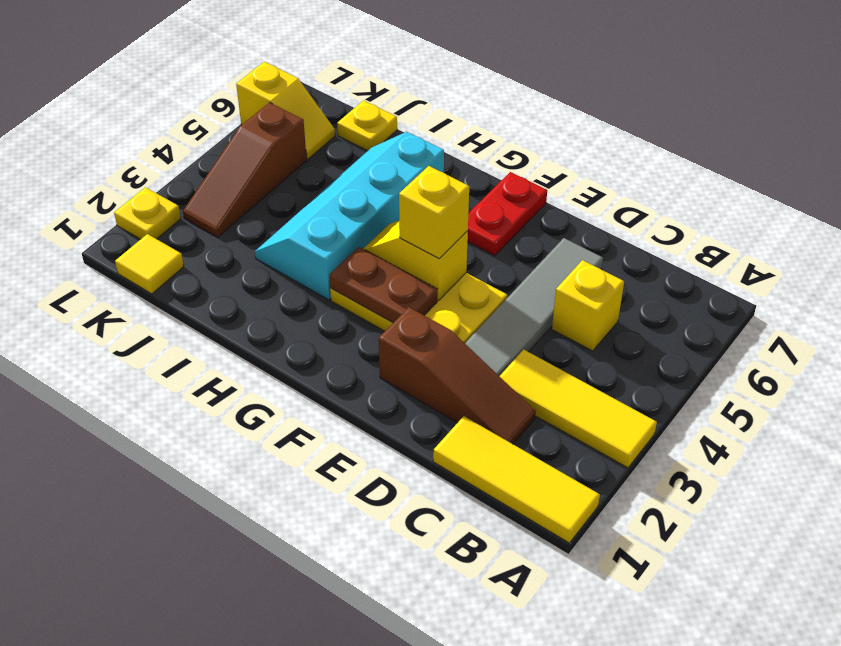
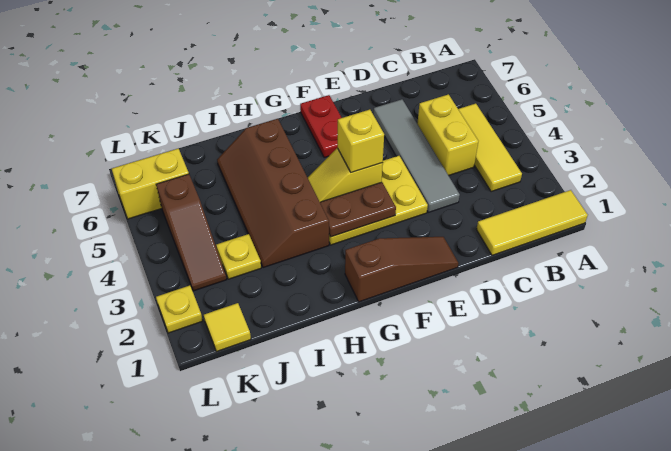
yellow 1x3 tile [500,350,657,468] -> yellow 1x3 tile turned to [458,104,522,192]
brown 1x3 slope [379,307,536,444] -> brown 1x3 slope moved to [345,237,459,302]
yellow 1x1 brick [552,260,624,351] -> yellow 1x2 brick [417,94,478,176]
cyan 2x4 slope [255,132,444,300] -> brown 2x4 slope [217,119,329,268]
yellow 1x1 plate [337,100,397,151] -> yellow 1x1 plate moved to [216,234,261,279]
yellow 1x2 slope [236,62,335,159] -> yellow 1x2 brick [112,148,189,219]

